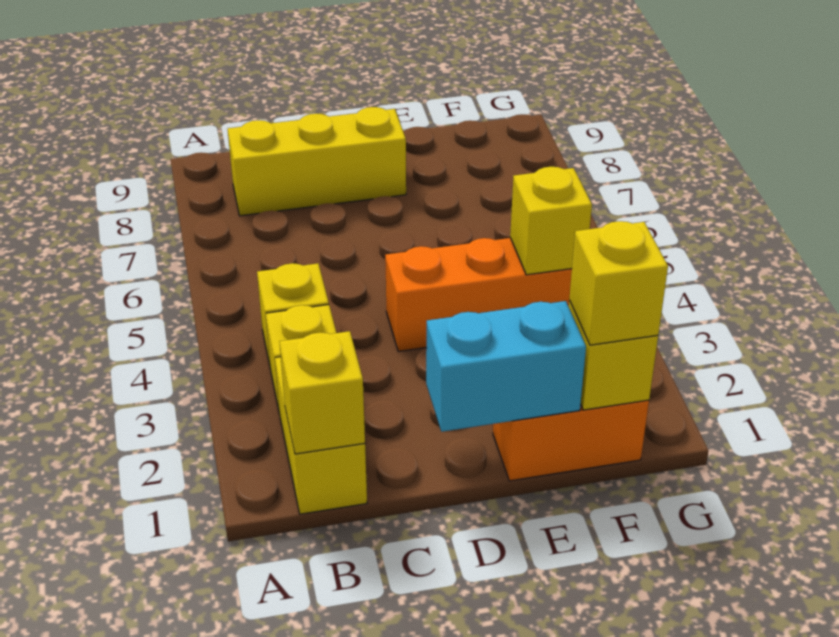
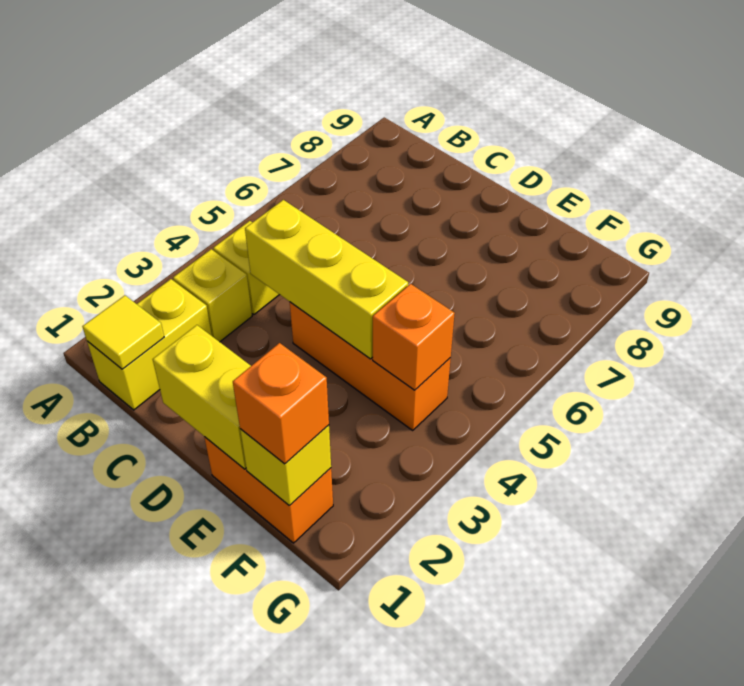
yellow 1x1 brick [279,331,365,454] -> yellow 1x1 tile [82,295,164,369]
yellow 1x3 brick [228,107,406,216] -> yellow 1x3 brick moved to [245,200,408,359]
cyan 1x2 brick [426,301,586,432] -> yellow 1x2 brick [153,325,251,469]
yellow 1x1 brick [569,221,668,345] -> orange 1x1 brick [233,343,329,464]
yellow 1x1 brick [510,167,592,275] -> orange 1x1 brick [373,284,455,390]

